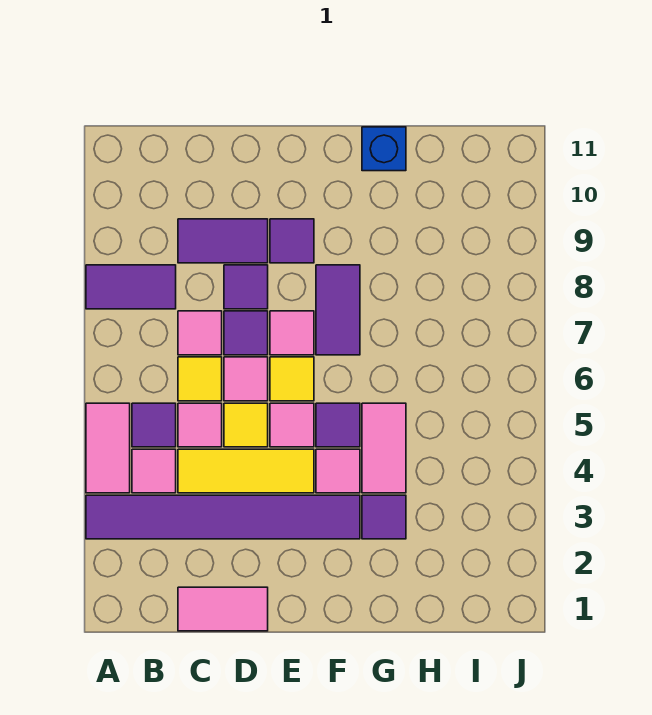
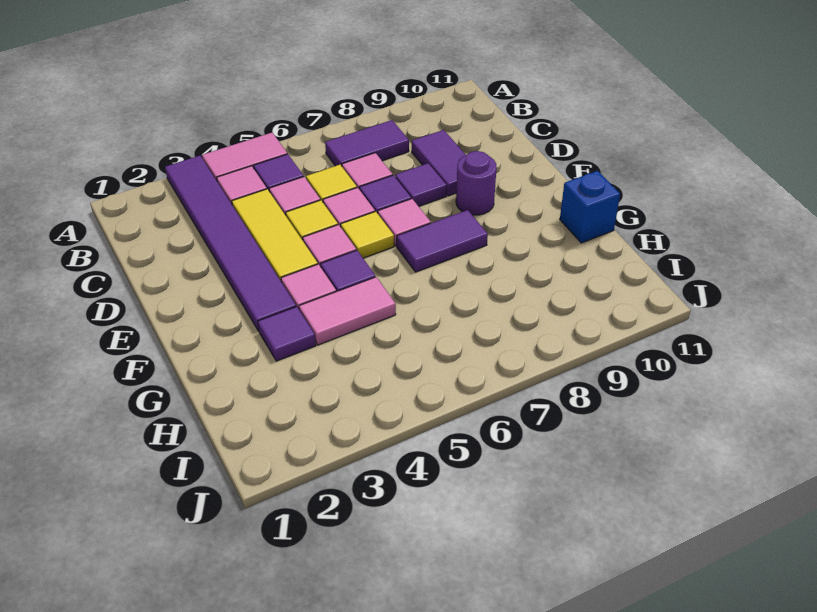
purple 1x2 tile [86,265,176,309] -> purple 1x2 tile turned to [325,120,409,166]
pink 1x2 tile [178,587,268,631] -> none
purple 1x1 tile [270,219,314,263] -> purple 1x1 round brick [456,151,497,215]

